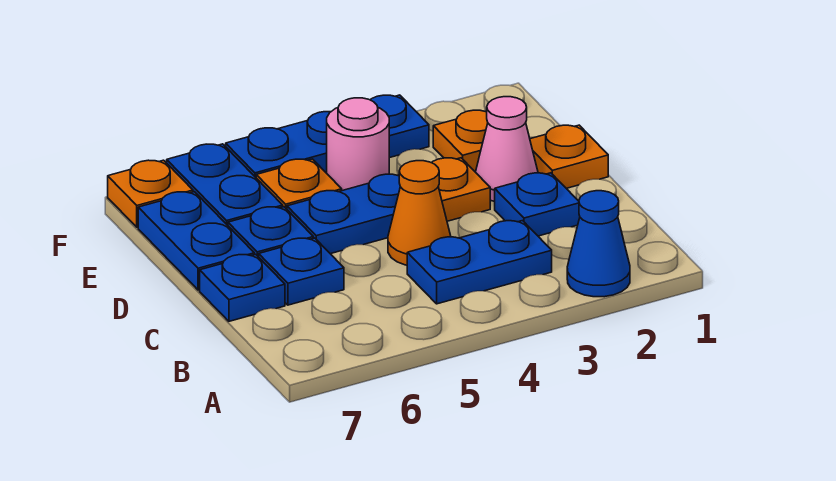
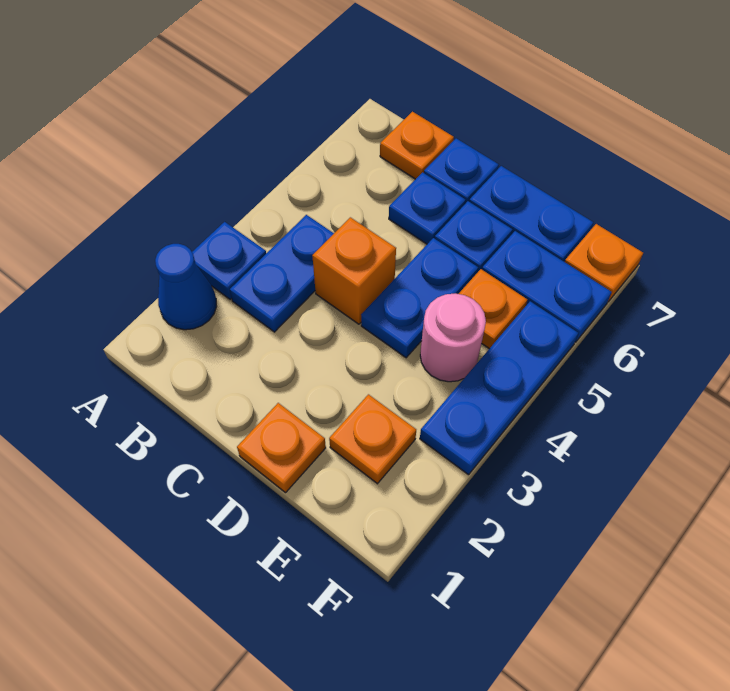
blue 1x1 plate [495,173,580,236] -> blue 1x1 plate moved to [192,222,266,299]
orange 1x1 cone [388,161,451,265] -> orange 1x1 brick [312,217,396,324]
pink 1x1 cone [476,97,538,201] -> none
orange 1x1 plate [432,158,490,221] -> orange 1x1 plate moved to [380,112,454,179]

